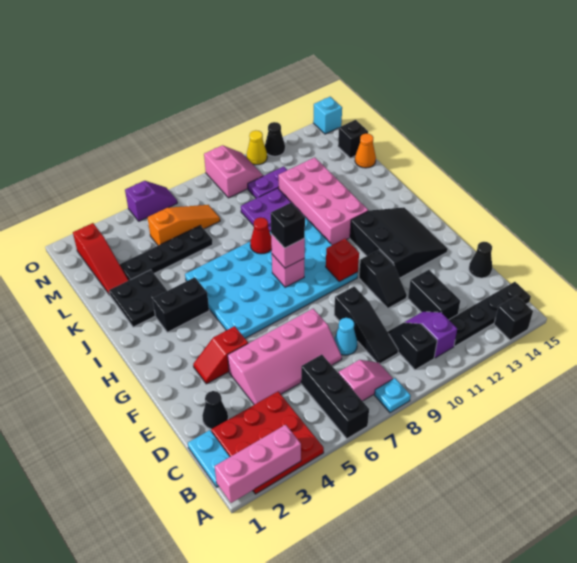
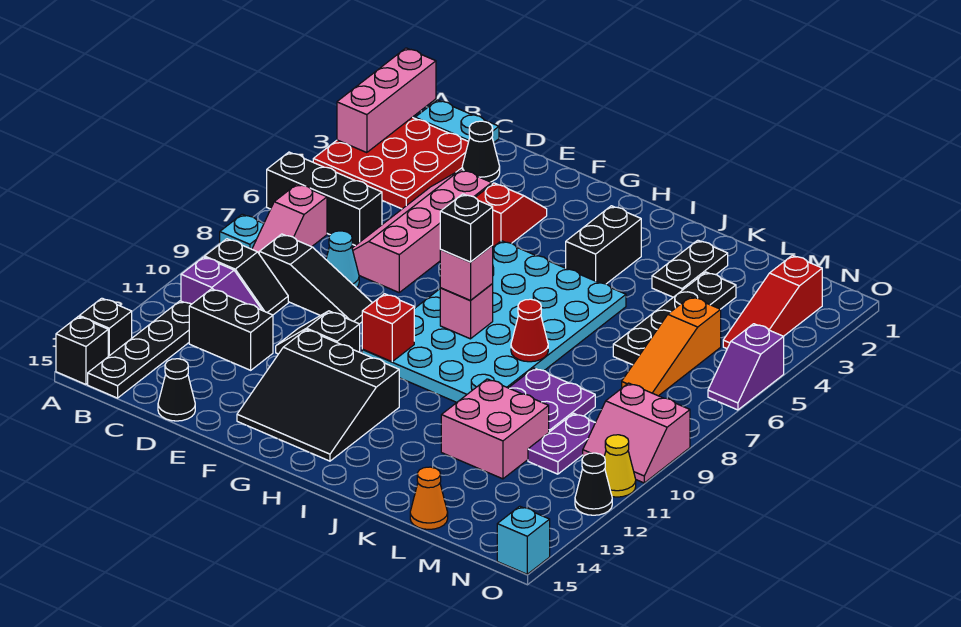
black 1x3 slope [334,286,398,364] -> black 1x3 slope turned to [259,234,372,324]
pink 2x4 brick [278,157,368,245] -> pink 2x2 brick [441,379,549,479]
black 2x2 plate [109,270,167,327] -> black 1x2 plate [652,240,728,297]
red 1x3 slope [73,223,129,295] -> red 1x3 slope turned to [723,255,822,349]
black 1x1 brick [338,120,368,158] -> black 1x1 brick moved to [56,316,108,384]

